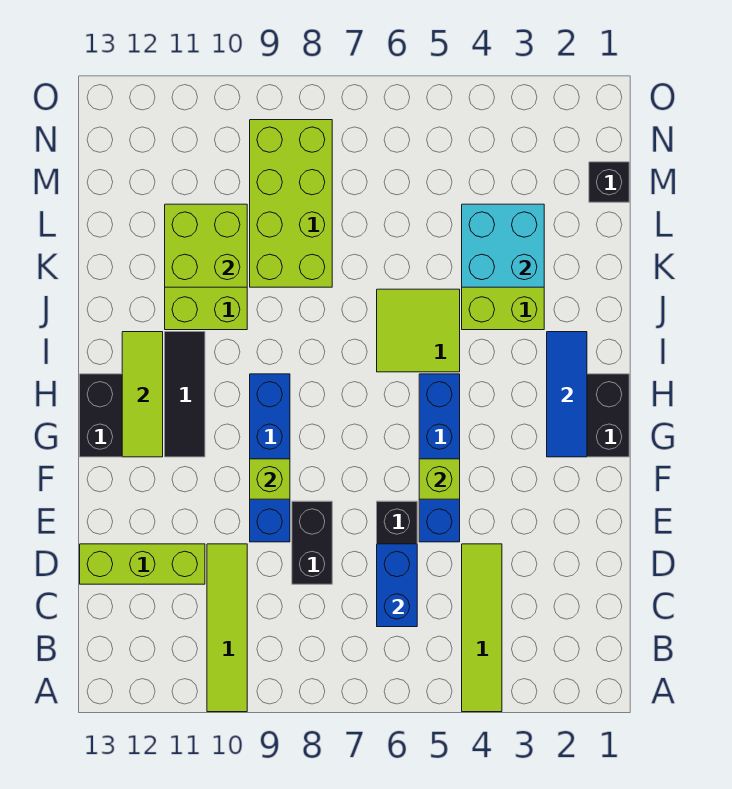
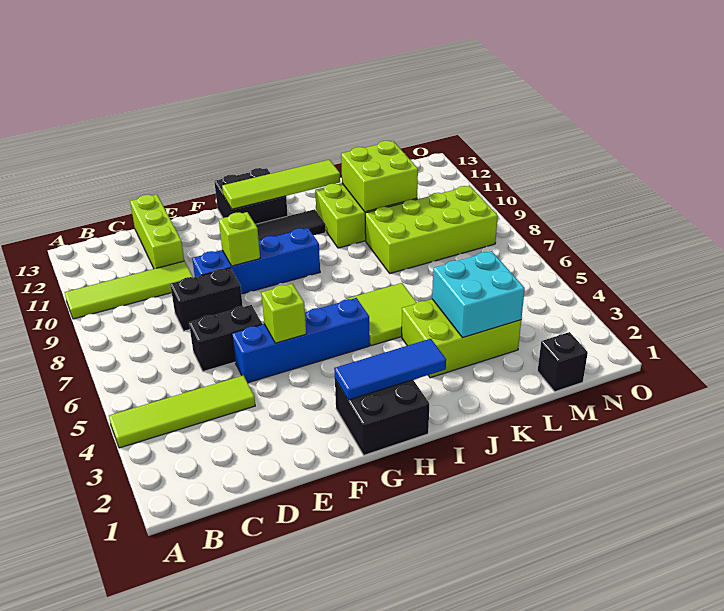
blue 1x2 brick [377,544,417,627] -> none
lime 1x3 tile [122,332,163,457] -> lime 1x4 tile [222,160,340,209]

